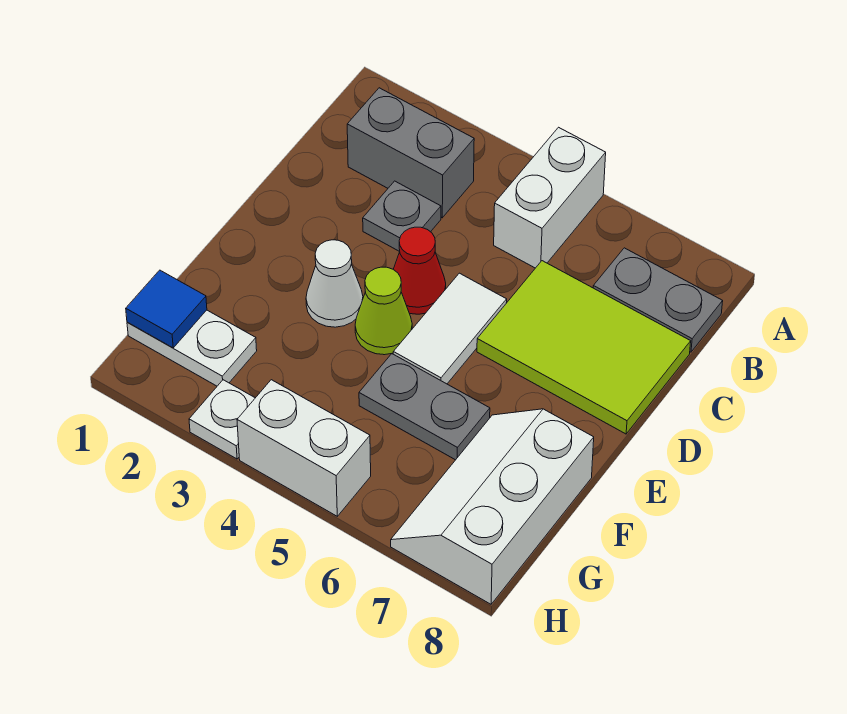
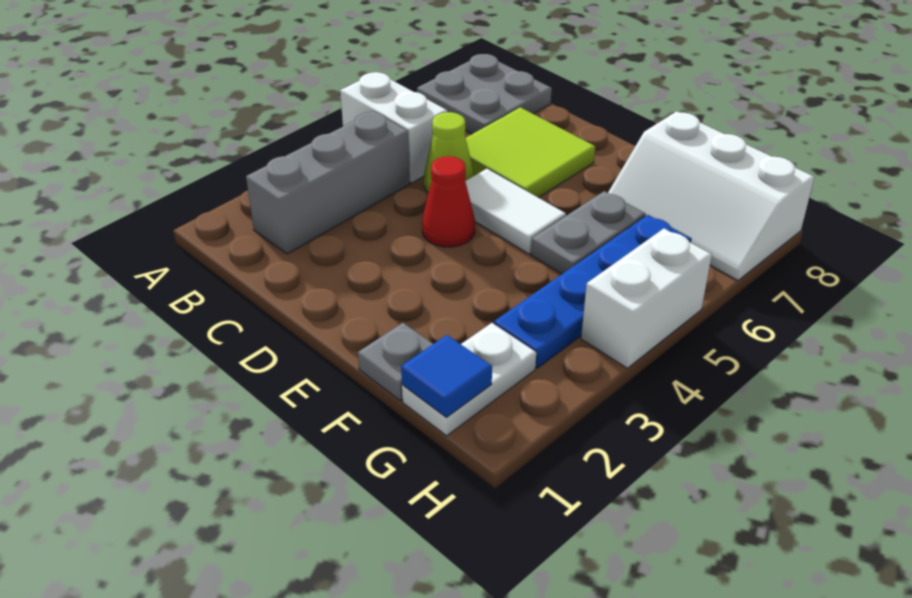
grey 1x2 brick [347,88,474,218] -> grey 1x3 brick [246,111,410,254]
grey 1x2 plate [593,248,723,352] -> grey 2x2 plate [417,54,552,134]
grey 1x1 plate [363,181,441,252] -> grey 1x1 plate moved to [358,323,433,401]
lime 2x3 tile [477,261,691,434] -> lime 2x2 tile [466,107,595,198]
white 1x1 cone [306,240,363,327] -> none
lime 1x1 cone [355,267,412,355] -> lime 1x1 cone moved to [424,112,474,193]
none -> blue 1x4 plate [494,215,692,368]
white 1x1 plate [189,380,255,459] -> none

